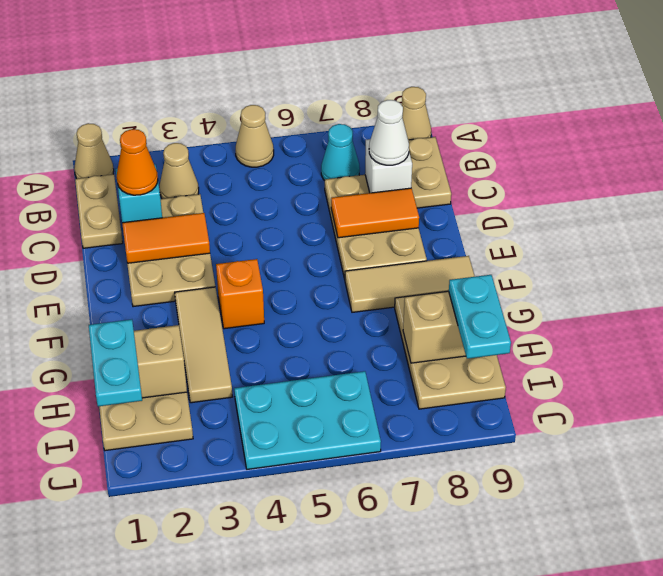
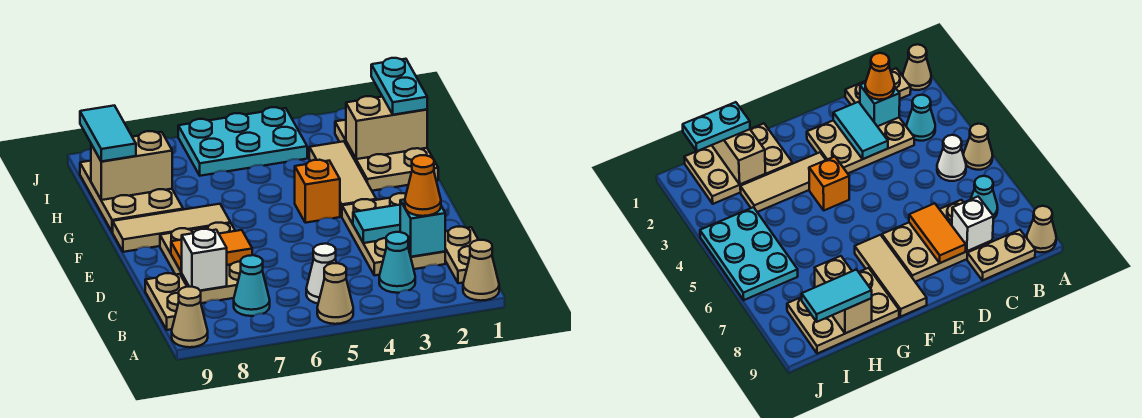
tan 1x1 cone [159,143,199,199] -> cyan 1x1 cone [379,232,415,293]
white 1x1 cone [369,100,409,165] -> white 1x1 cone moved to [306,244,336,304]
orange 1x2 tile [122,213,210,263] -> cyan 1x2 tile [353,205,400,243]
cyan 1x2 plate [449,275,511,359] -> cyan 1x2 tile [80,105,136,161]

